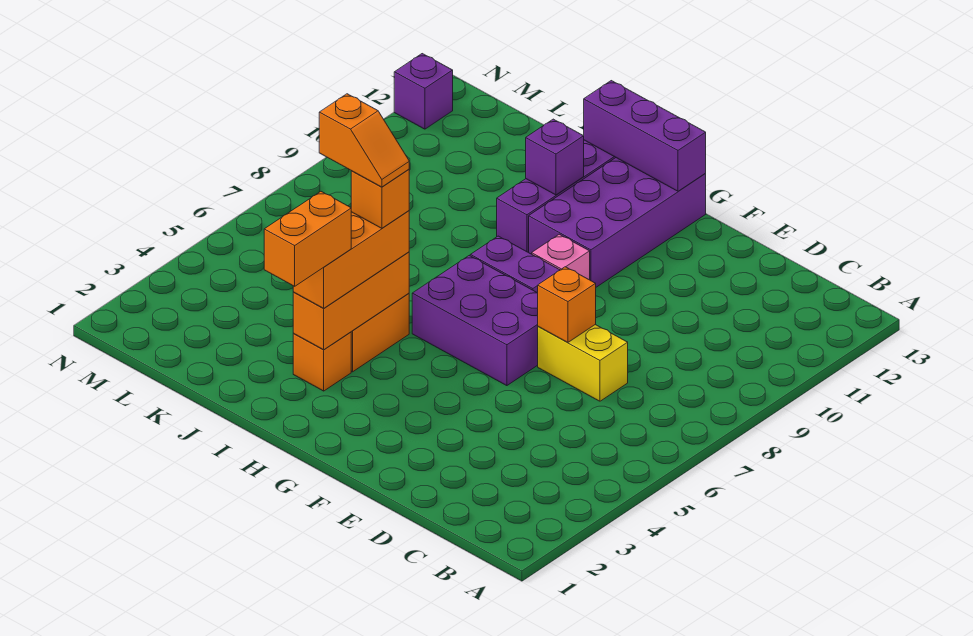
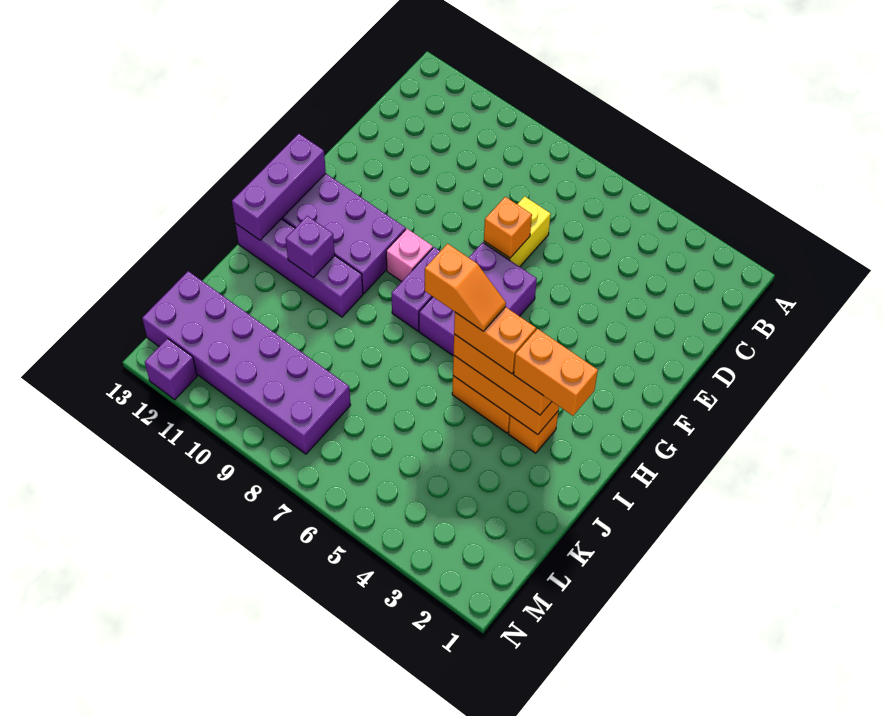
orange 1x1 brick [351,169,409,228] -> orange 1x2 brick [454,307,536,374]
orange 1x2 slope [319,94,409,187] -> orange 1x2 slope turned to [425,244,506,331]
none -> purple 2x6 brick [142,271,351,454]

